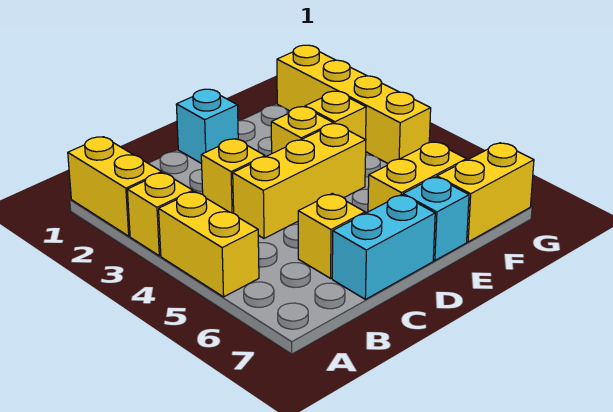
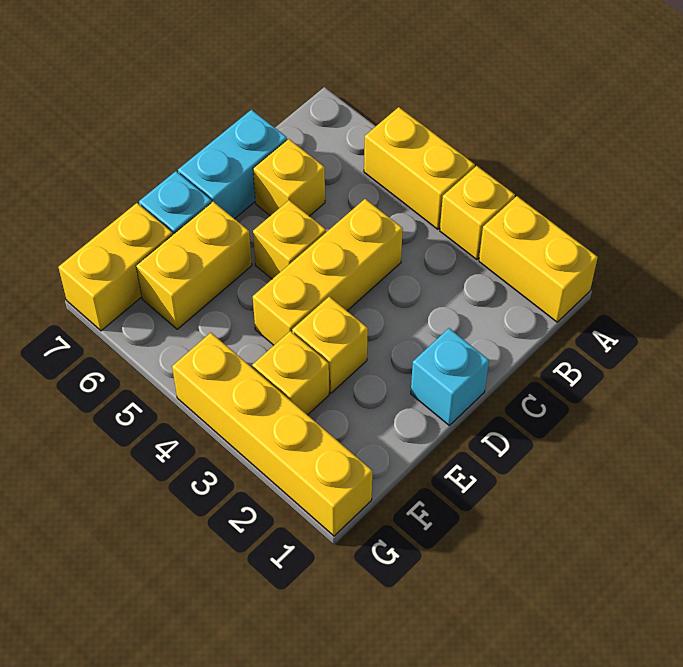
yellow 1x1 brick [201,139,265,213] -> yellow 1x1 brick moved to [253,200,326,279]

